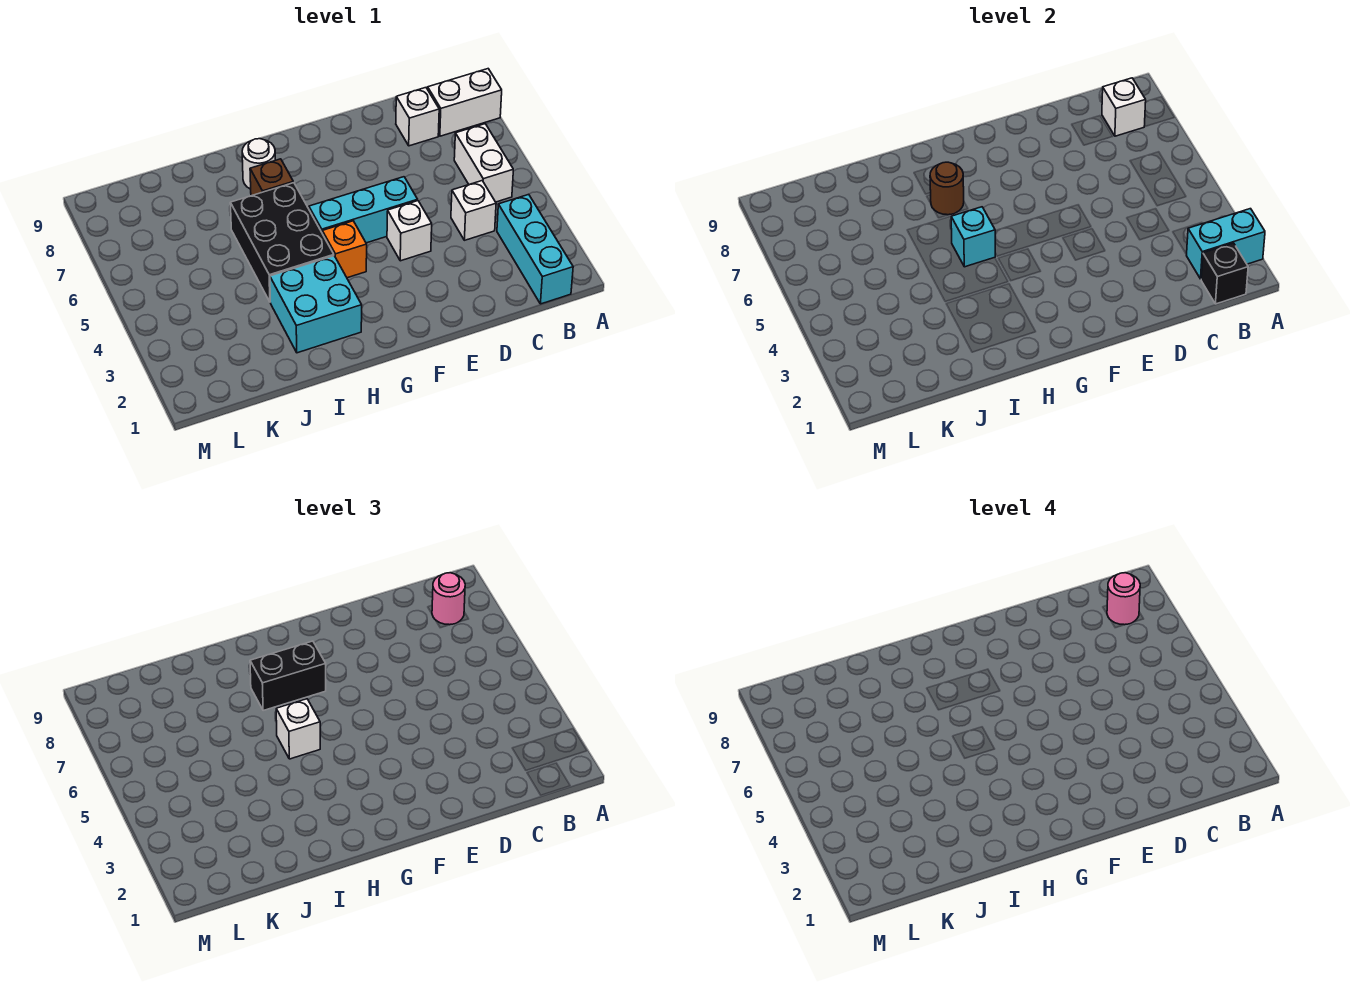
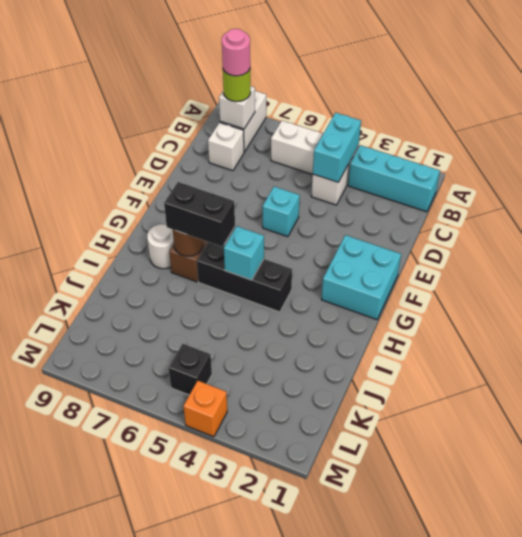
cyan 1x2 brick [1186,209,1265,279] -> cyan 1x2 brick moved to [313,113,361,182]
black 1x1 brick [1201,243,1248,304] -> black 1x1 brick moved to [169,344,212,395]
pink 1x1 round brick [432,573,465,625] -> lime 1x1 round brick [223,69,251,102]
white 1x1 brick [387,201,432,261] -> none
cyan 1x3 brick [309,177,418,243] -> cyan 1x1 brick [263,187,300,237]
orange 1x1 brick [322,221,367,278] -> orange 1x1 brick moved to [183,381,227,437]
black 1x2 brick [250,641,326,711] -> black 1x2 brick turned to [164,182,235,247]
cyan 2x2 brick [270,256,362,353] -> cyan 2x2 brick moved to [321,235,401,320]
black 2x3 brick [230,183,334,302] -> black 1x3 brick [197,242,292,312]
white 1x1 brick [276,699,320,759] -> none

